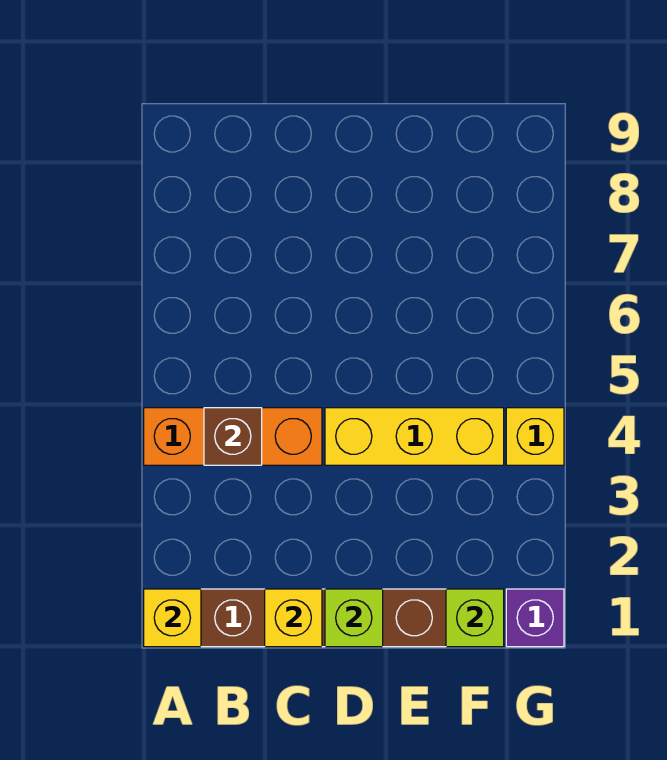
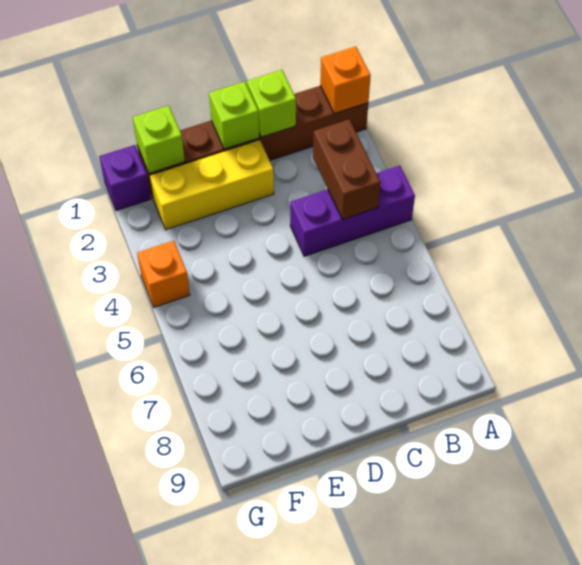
yellow 1x1 brick [144,589,201,647] -> orange 1x1 brick [320,47,371,114]
orange 1x3 brick [144,408,322,465] -> purple 1x3 brick [290,165,415,256]
brown 1x1 brick [204,408,262,465] -> brown 1x2 brick [313,119,380,220]
yellow 1x1 brick [265,589,322,647] -> lime 1x1 brick [247,70,296,137]
yellow 1x3 brick [325,408,504,465] -> yellow 1x3 brick moved to [150,140,274,230]
yellow 1x1 brick [506,408,564,465] -> orange 1x1 brick [137,241,190,307]

